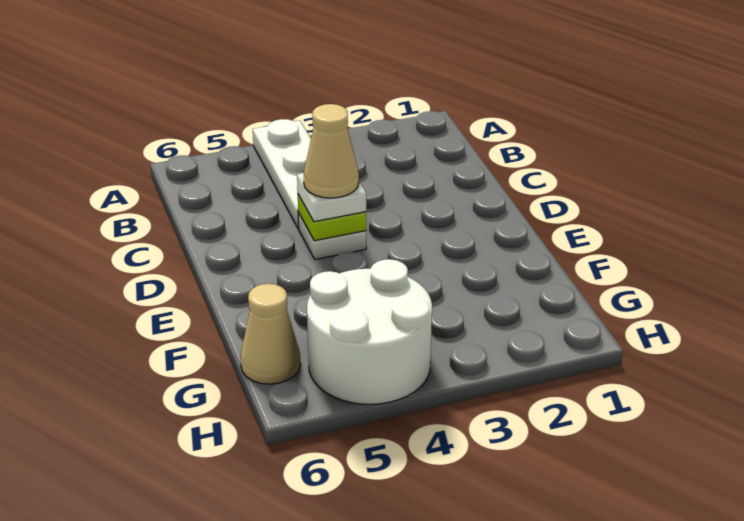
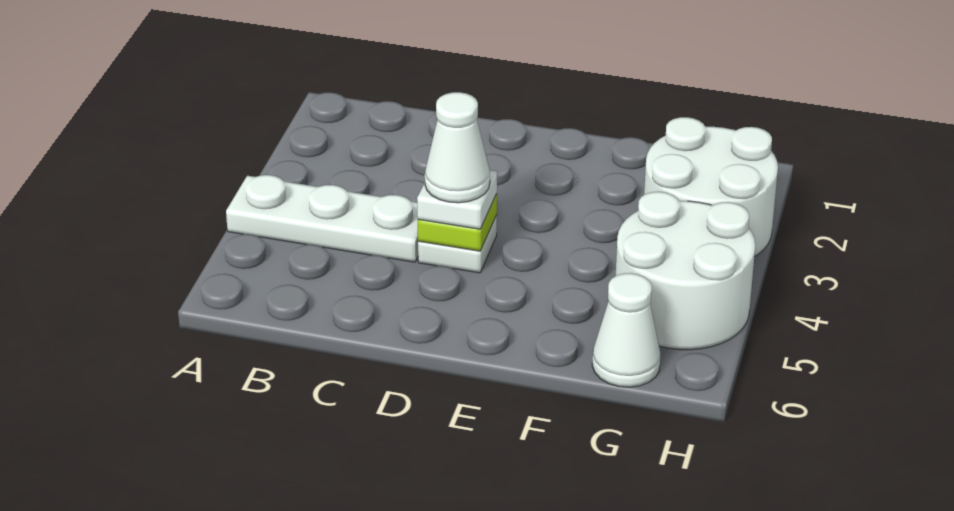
tan 1x1 cone [304,104,359,198] -> white 1x1 cone [425,92,490,203]
none -> white 2x2 round brick [644,117,778,257]
tan 1x1 cone [240,284,301,384] -> white 1x1 cone [592,273,661,387]

